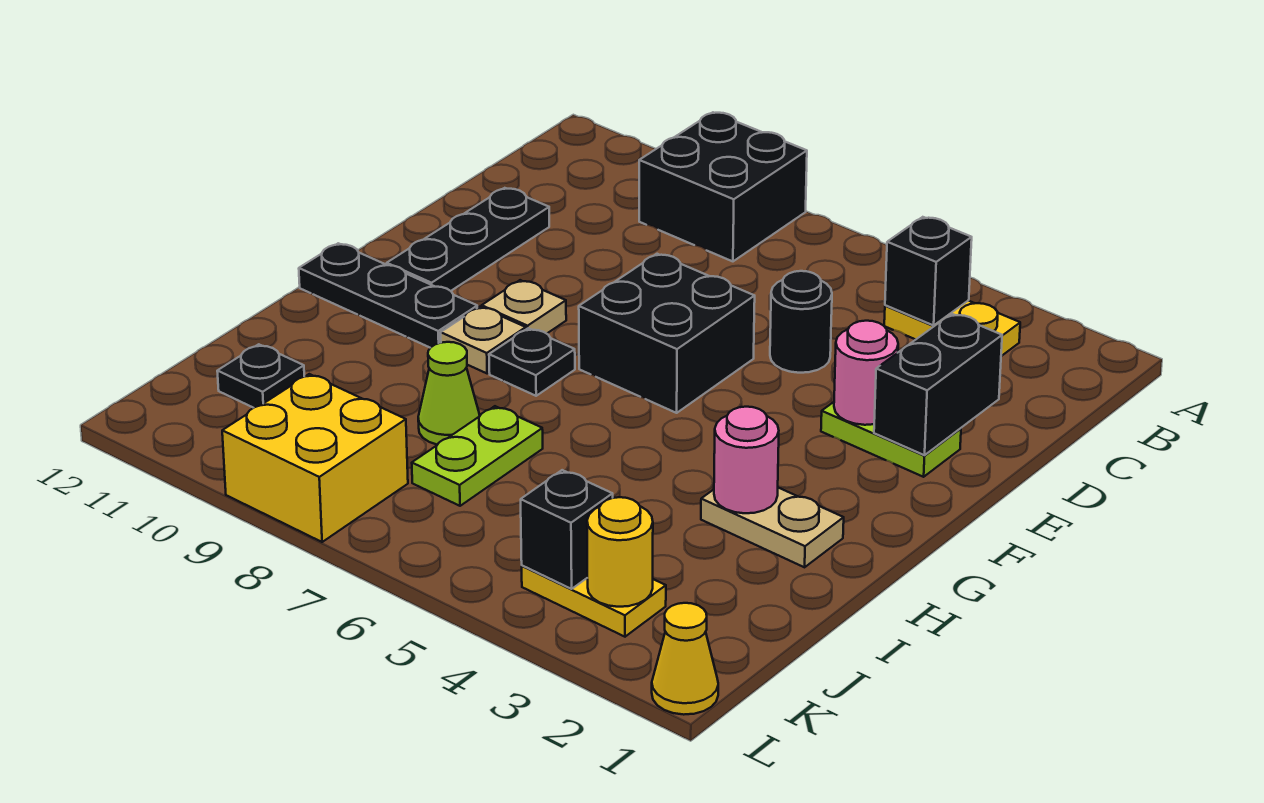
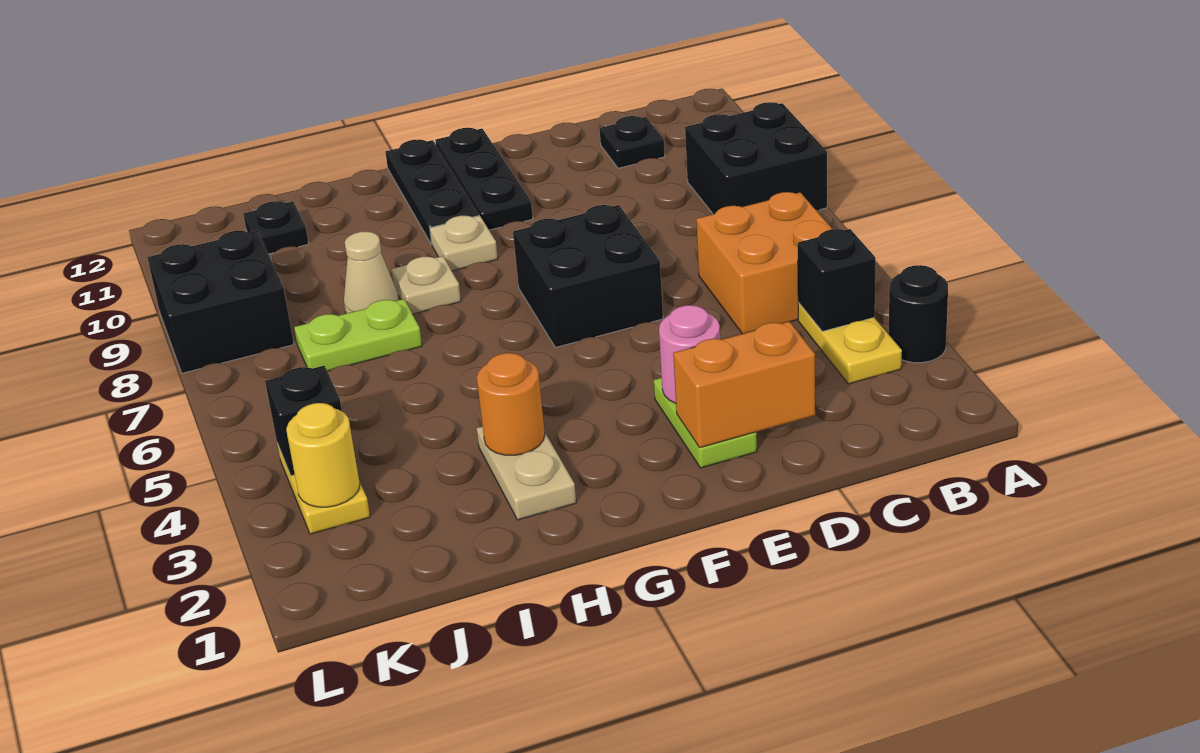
none -> orange 2x2 brick [696,192,832,334]
black 1x2 brick [874,314,1002,455] -> orange 1x2 brick [673,322,815,448]
black 1x1 round brick [770,271,832,373] -> black 1x1 round brick moved to [889,265,948,363]
black 1x3 plate [387,188,549,291] -> black 1x3 plate turned to [435,128,533,230]
tan 1x1 plate [482,280,566,334] -> tan 1x1 plate moved to [391,256,461,314]
black 1x1 plate [489,328,575,396] -> black 1x1 plate moved to [600,116,665,168]
pink 1x1 round brick [714,407,779,513] -> orange 1x1 round brick [477,353,545,455]
lime 1x1 cone [418,342,480,445] -> tan 1x1 cone [344,231,399,314]
yellow 2x2 brick [222,374,408,542] -> black 2x2 brick [147,230,294,373]
yellow 1x1 cone [652,603,718,715] -> none

